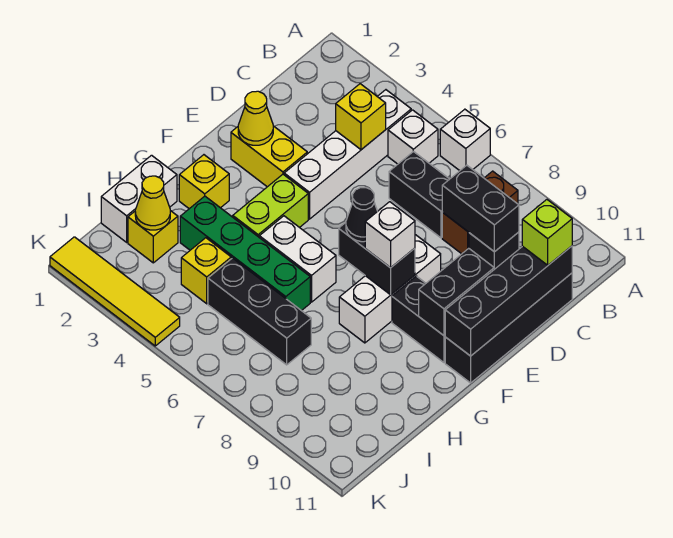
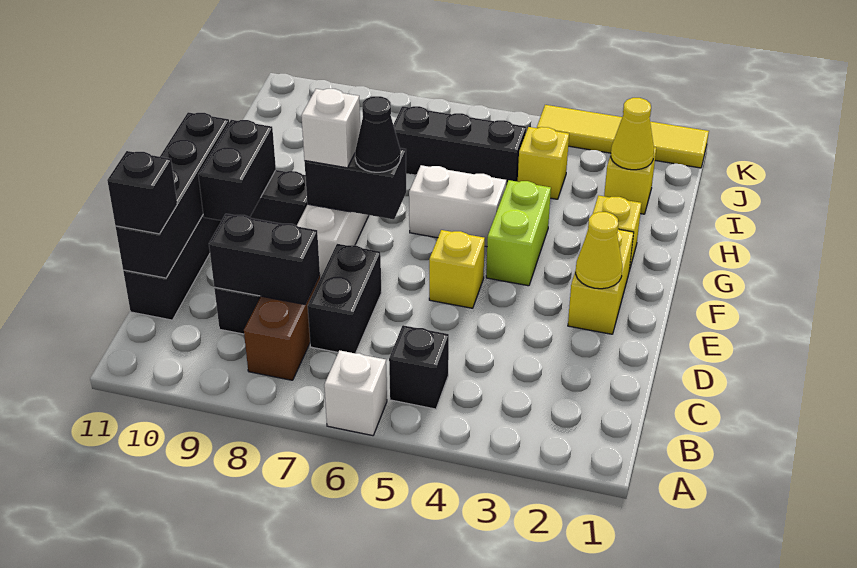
white 1x4 brick [284,90,411,219] -> none
white 1x1 brick [388,110,438,164] -> black 1x1 brick [389,325,449,409]
yellow 1x1 brick [336,84,386,150] -> yellow 1x1 brick moved to [429,230,485,308]
black 1x2 brick [389,151,449,238] -> black 1x2 brick turned to [308,244,382,353]
lime 1x1 brick [522,200,572,265] -> black 1x1 brick [107,151,177,234]
yellow 1x2 brick [231,126,307,187] -> yellow 1x2 brick turned to [568,229,634,334]
white 1x2 brick [101,155,177,242] -> none
green 1x4 brick [180,196,310,311] -> none

